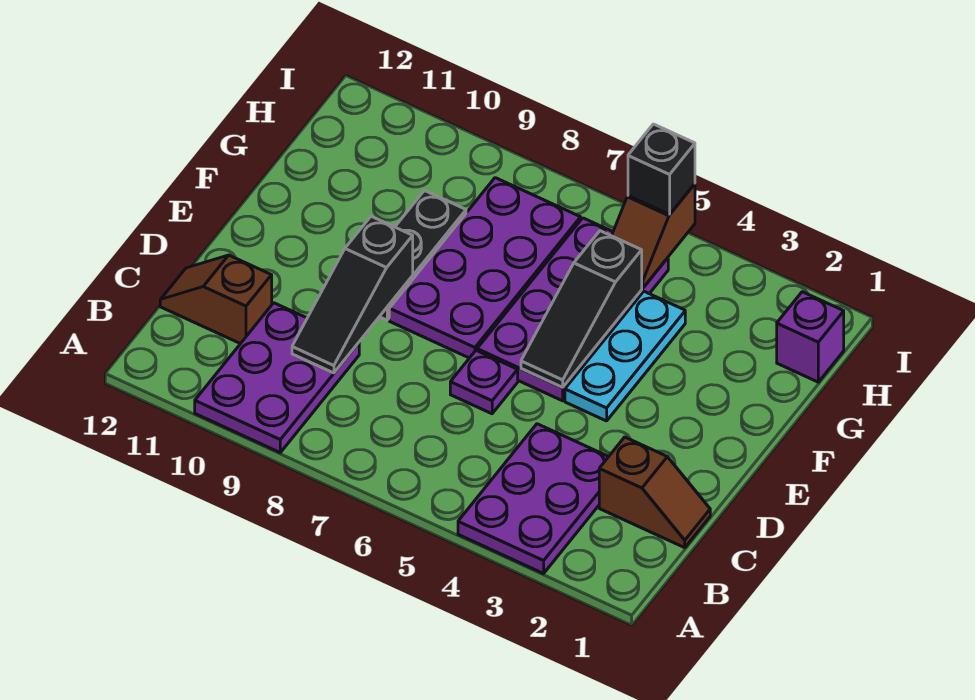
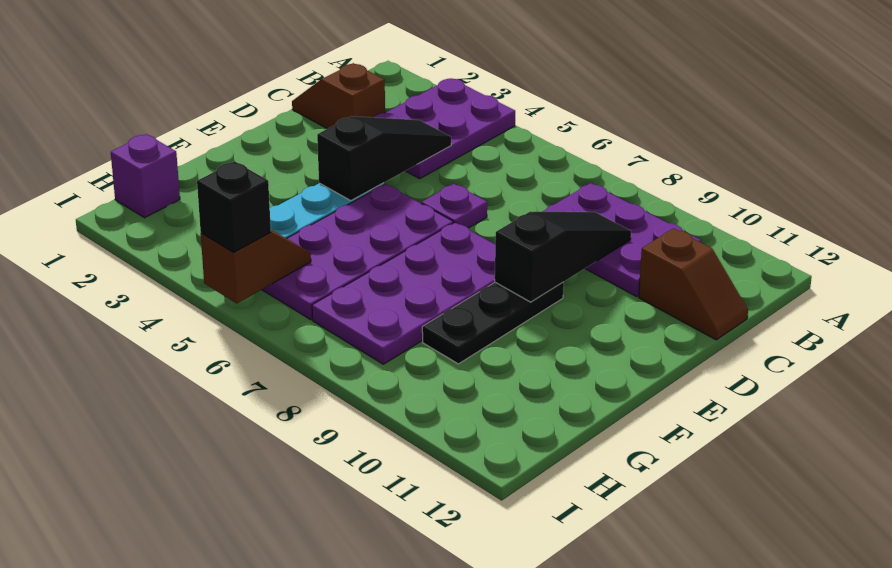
purple 2x3 plate [195,303,359,452] -> purple 2x3 plate turned to [543,183,701,297]
black 1x3 slope [521,231,642,387] -> black 1x3 slope moved to [317,116,451,200]

